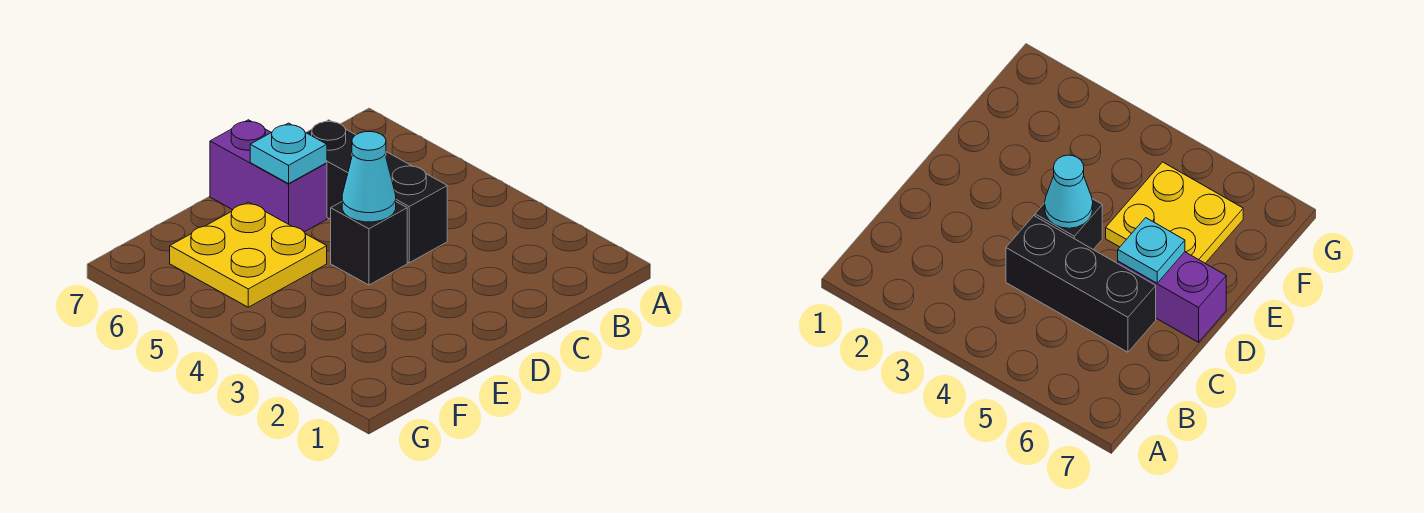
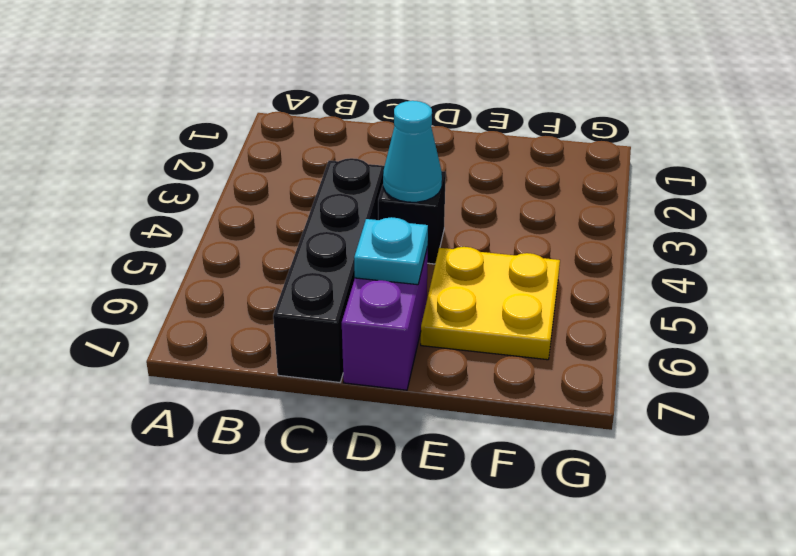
black 1x3 brick [306,120,447,263] -> black 1x4 brick [273,158,385,382]

